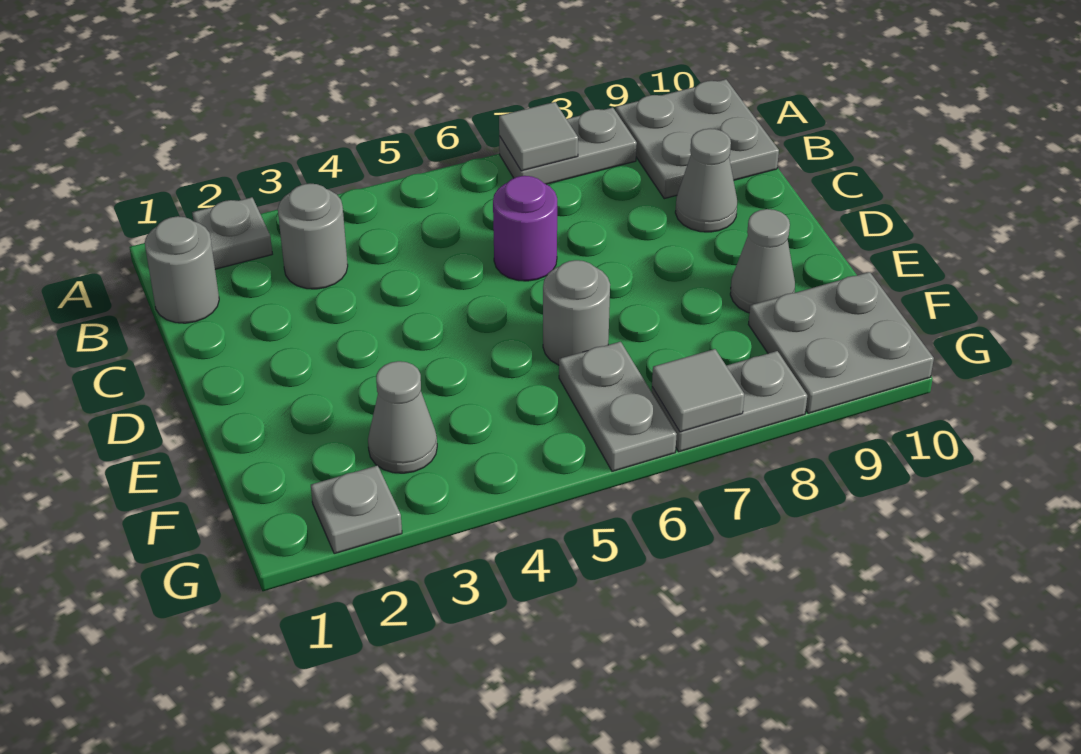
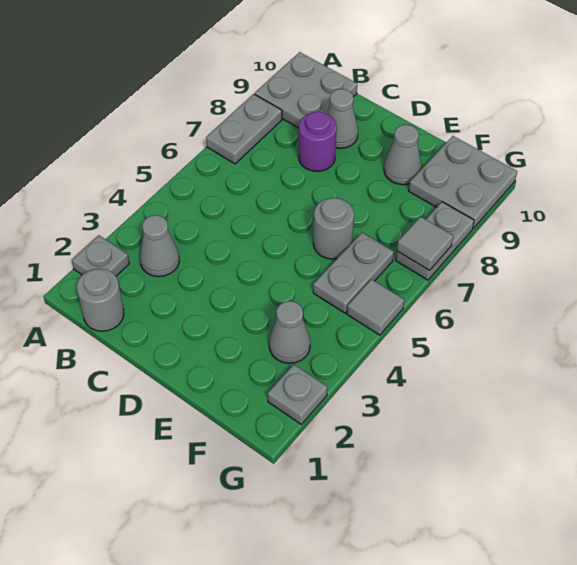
grey 1x1 tile [499,102,578,171] -> grey 1x1 tile moved to [347,279,404,335]
grey 1x1 round brick [278,184,348,289] -> grey 1x1 cone [140,215,179,277]
purple 1x1 round brick [493,176,557,281] -> purple 1x1 round brick moved to [298,112,337,171]
grey 1x2 plate [559,342,677,471] -> grey 1x2 plate turned to [313,233,394,313]

